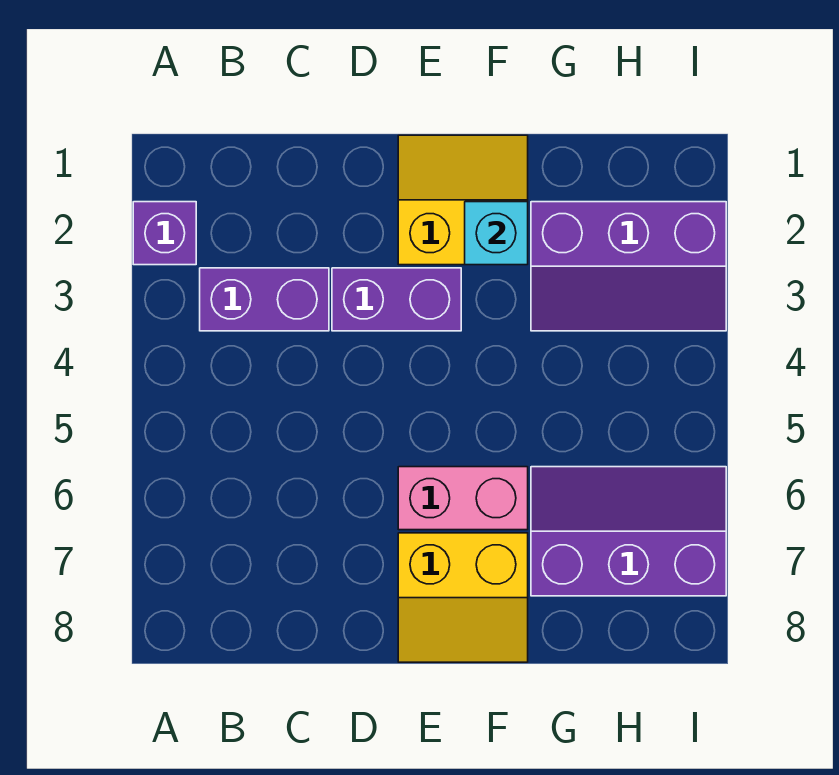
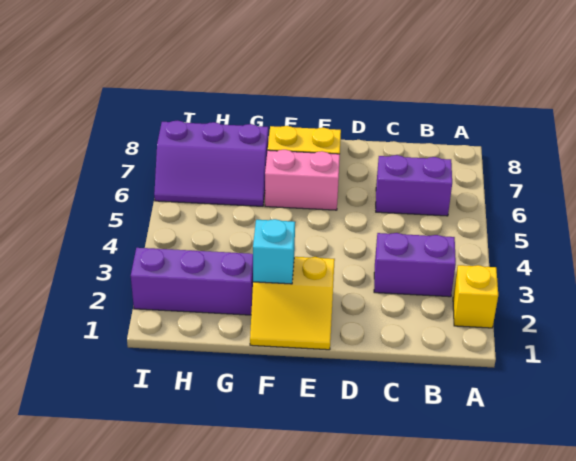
purple 1x1 brick [133,202,196,265] -> yellow 1x1 brick [453,265,498,328]
purple 1x2 brick [332,268,461,331] -> purple 1x2 brick moved to [376,155,452,216]

